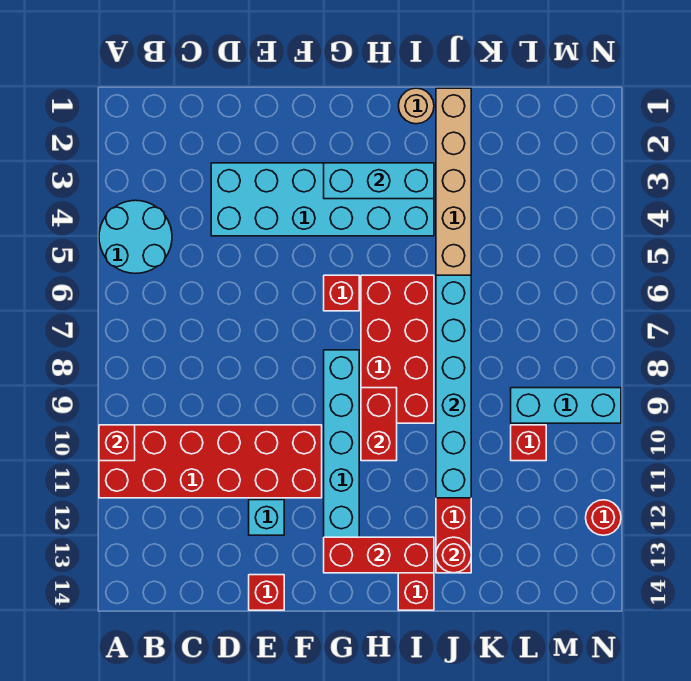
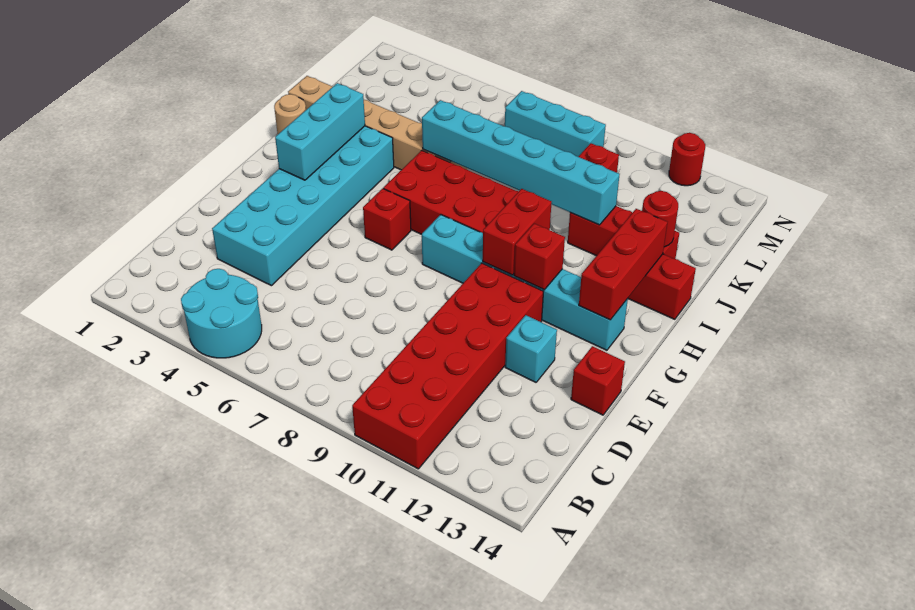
red 1x1 brick [99,425,135,461] -> red 1x1 brick moved to [514,224,565,290]
red 1x2 brick [361,388,397,461] -> red 1x2 brick turned to [483,189,552,275]
cyan 1x3 brick [511,388,621,423] -> cyan 1x3 brick turned to [505,91,606,157]

